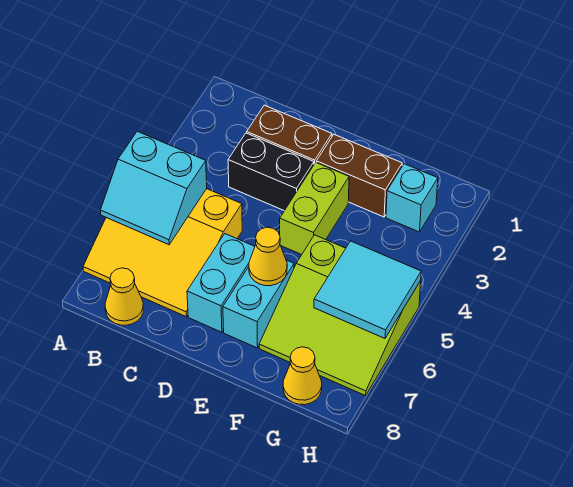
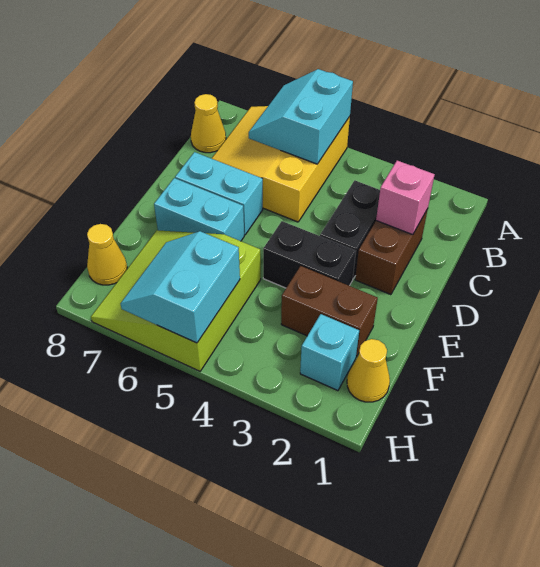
none -> pink 1x1 brick [376,161,435,235]
brown 1x2 brick [316,135,402,217] -> brown 1x2 brick turned to [281,266,378,357]
lime 1x2 brick [280,163,349,255] -> black 1x2 brick [263,221,356,288]
yellow 1x1 cone [249,227,287,286] -> yellow 1x1 cone moved to [347,339,390,402]
cyan 2x2 tile [314,241,421,338] -> cyan 2x2 slope [120,231,240,343]

